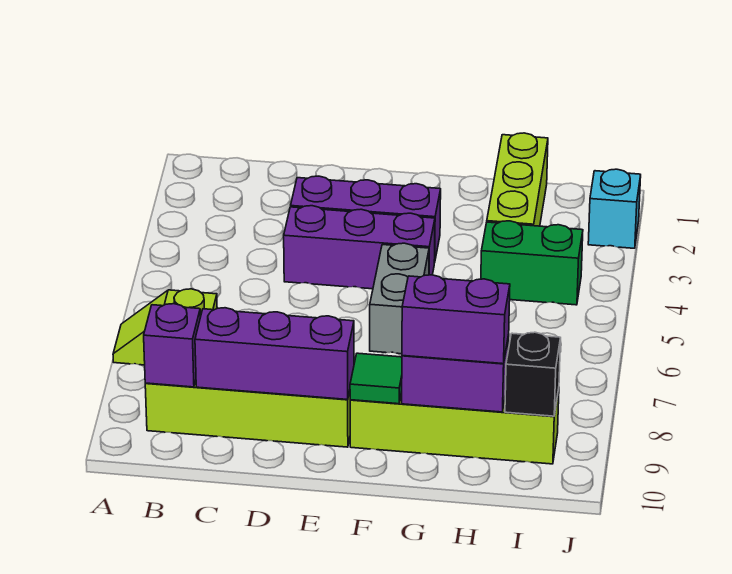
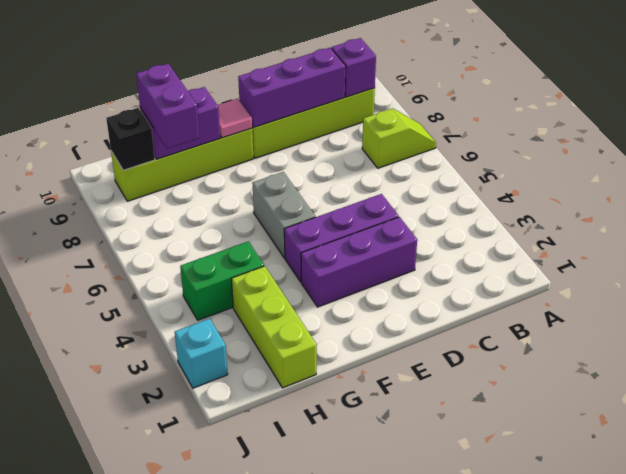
green 1x1 tile [350,353,402,404] -> pink 1x1 tile [218,99,252,138]
purple 1x2 brick [402,275,510,364] -> purple 1x2 brick turned to [136,63,200,149]

